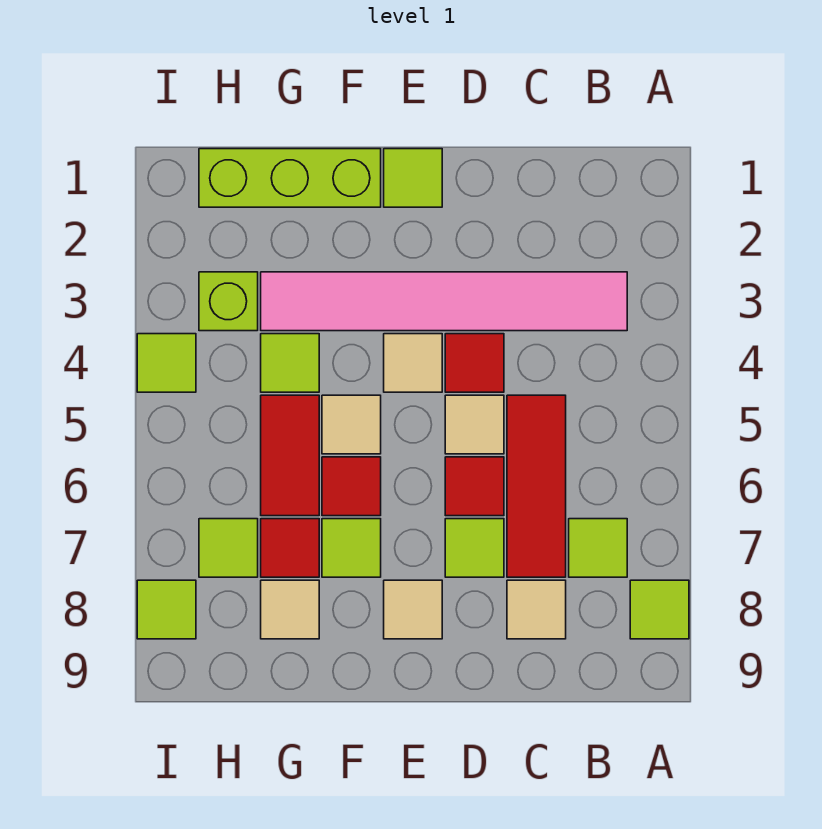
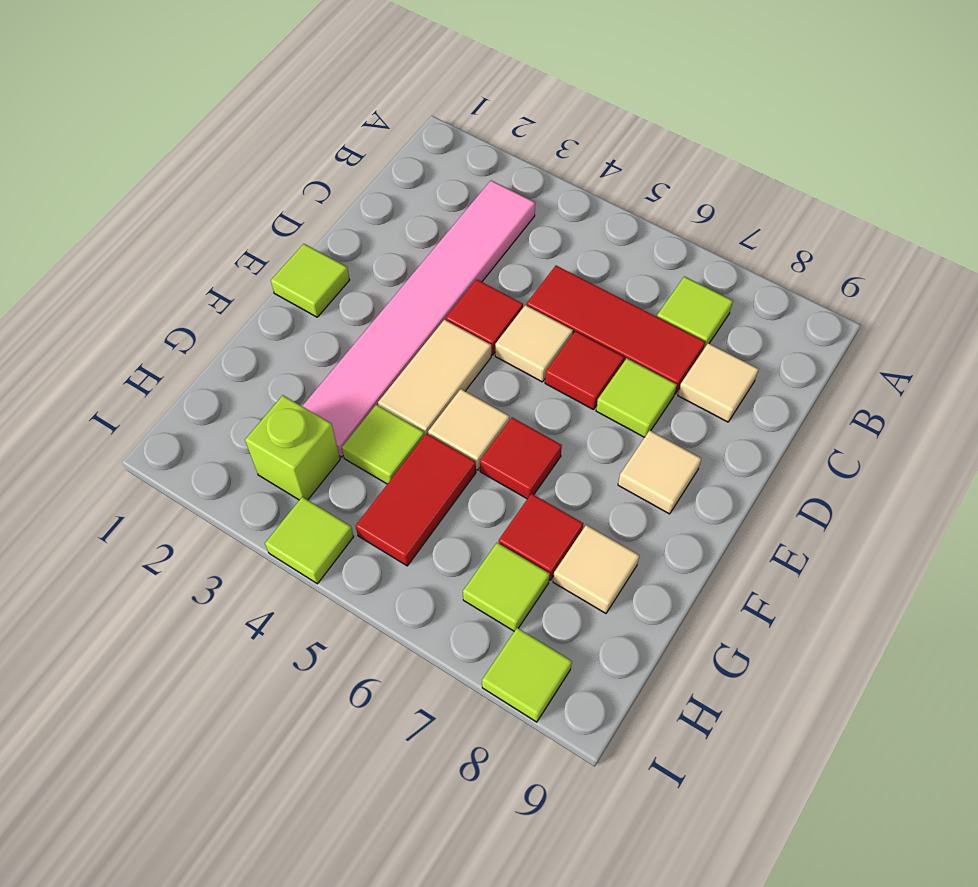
lime 1x1 tile [630,580,689,639] -> none
tan 1x1 tile [384,334,442,392] -> tan 1x2 tile [378,320,491,436]
lime 1x3 brick [199,149,381,207] -> none
lime 1x1 tile [322,519,381,577] -> none
red 1x2 tile [261,395,319,516] -> red 1x2 tile turned to [356,434,476,566]

